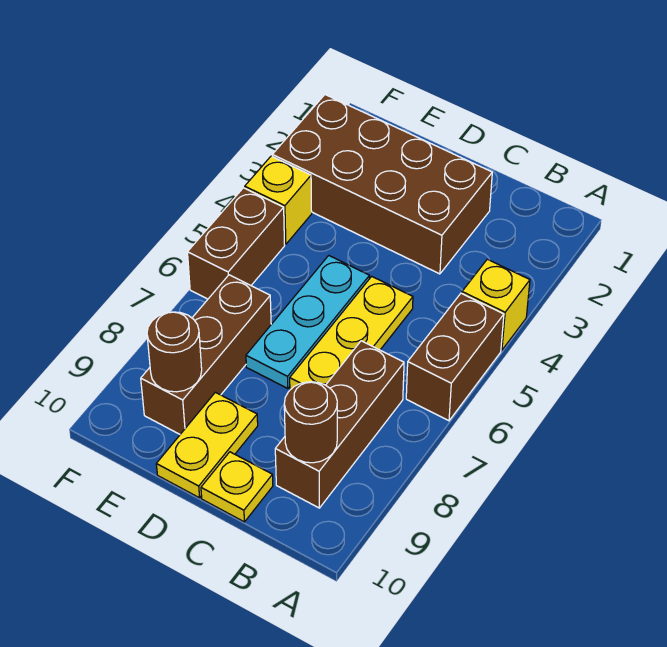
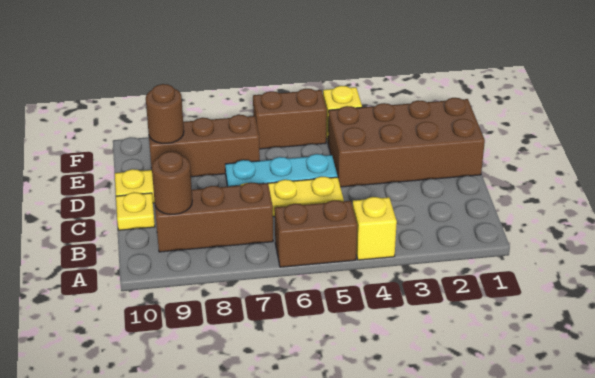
brown 2x4 brick [272,95,492,274] -> brown 2x4 brick turned to [328,98,485,187]

